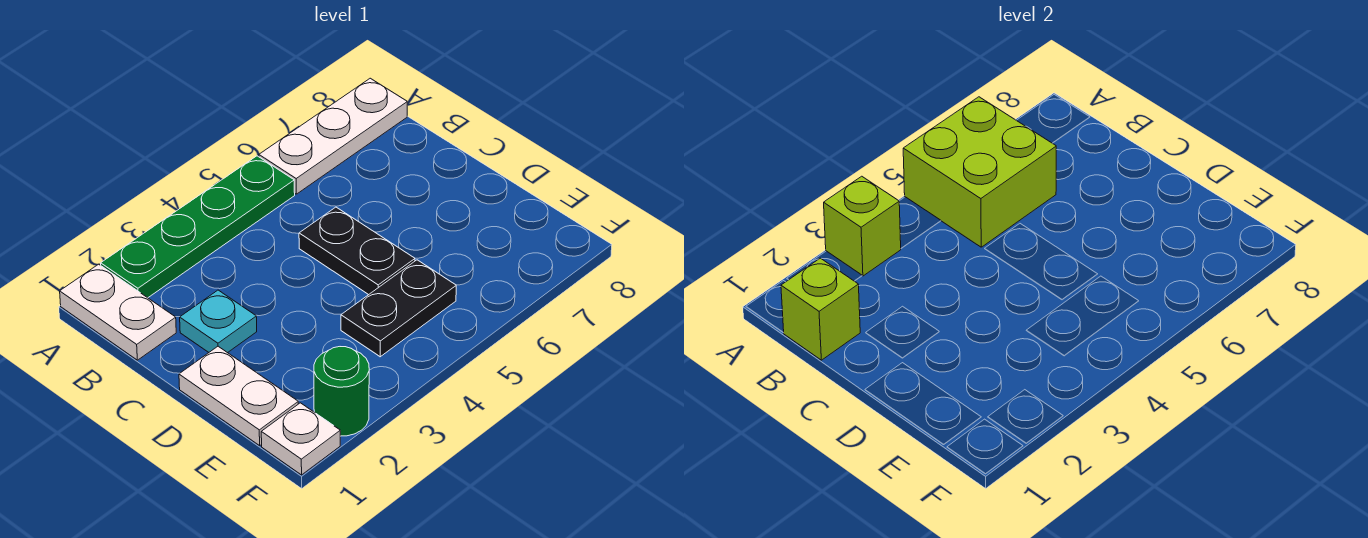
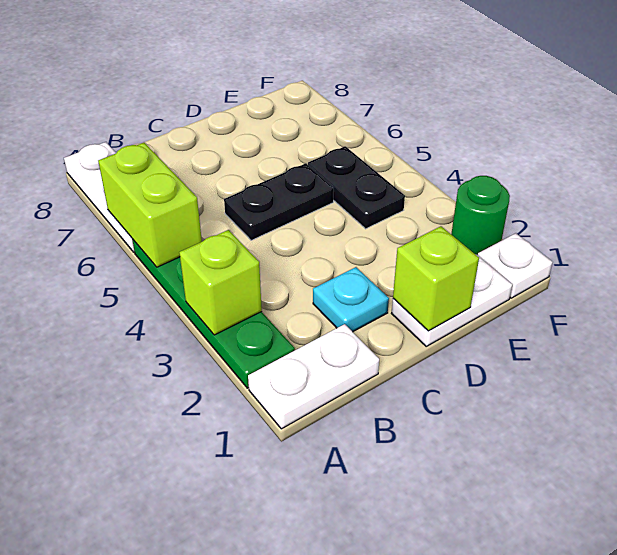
lime 2x2 brick [903,97,1056,247] -> lime 1x2 brick [98,143,202,267]
lime 1x1 brick [781,258,860,360] -> lime 1x1 brick moved to [393,226,479,331]

